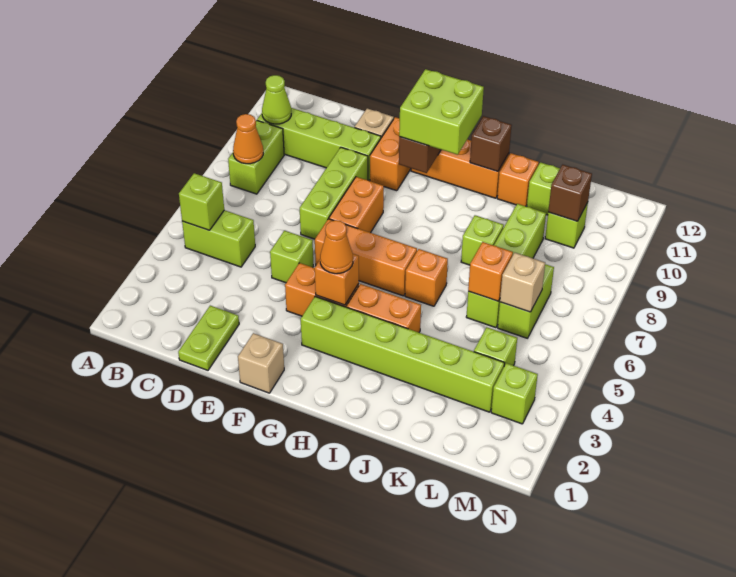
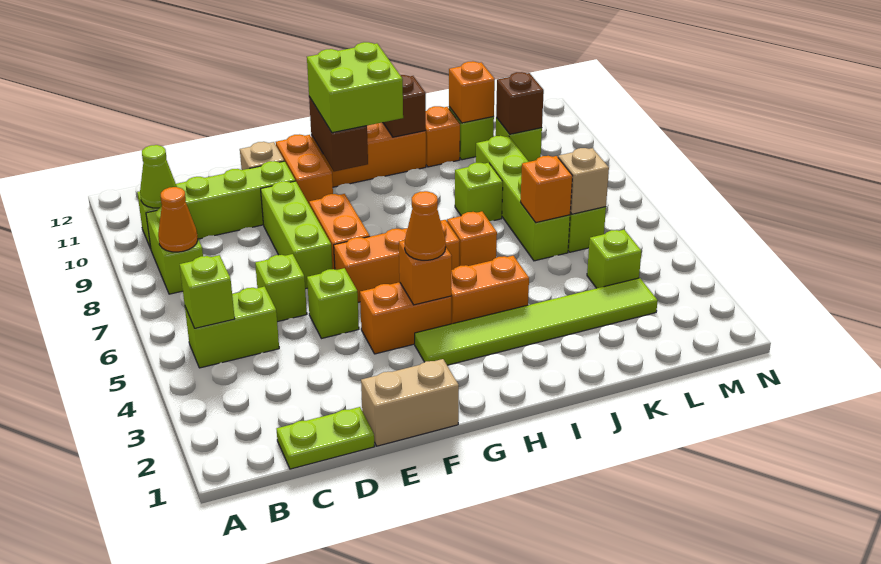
lime 1x2 plate [178,306,239,370] -> lime 1x2 plate turned to [277,407,375,469]
tan 1x1 brick [238,333,284,393] -> tan 1x2 brick [361,359,459,446]
lime 1x6 brick [301,297,504,412] -> lime 1x6 tile [415,278,658,365]
none -> orange 1x1 brick [449,61,495,123]
lime 1x1 brick [491,363,538,424] -> lime 1x1 brick moved to [255,254,307,322]

